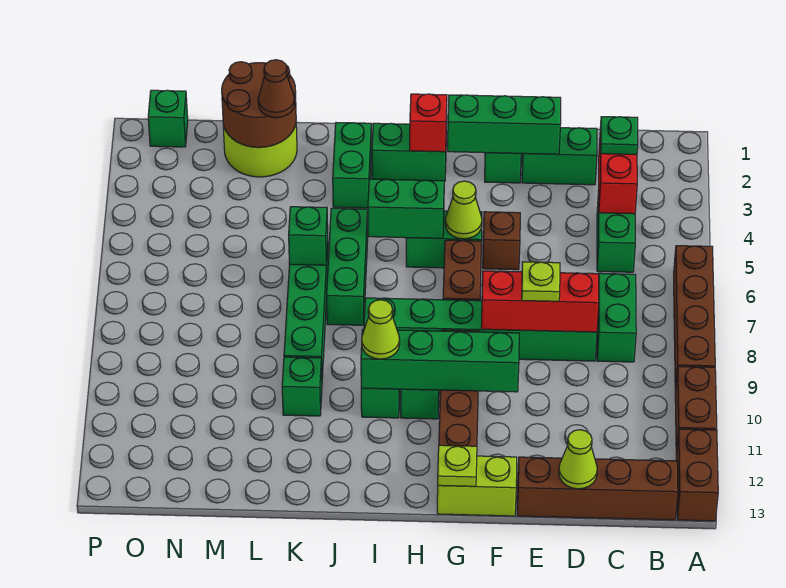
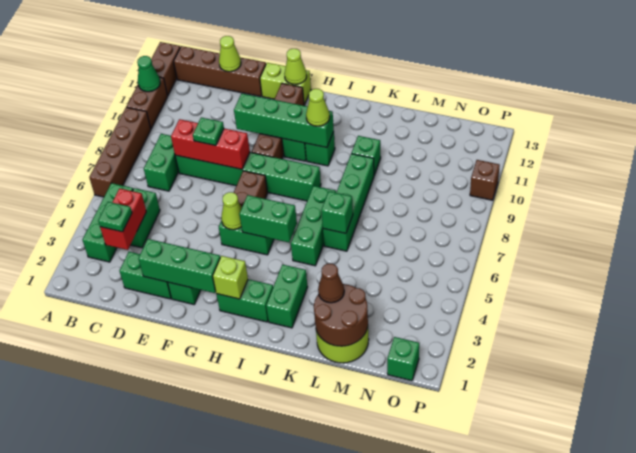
none -> green 1x1 cone [137,56,160,92]
none -> green 1x3 brick [83,183,133,262]
lime 1x1 plate [522,262,560,301] -> green 1x1 plate [193,117,224,146]
brown 1x1 brick [483,212,520,270] -> brown 1x1 brick moved to [470,160,500,200]
lime 1x1 plate [438,445,477,486] -> lime 1x1 cone [284,49,307,85]
red 1x1 brick [410,94,447,152] -> lime 1x1 brick [213,256,248,299]

